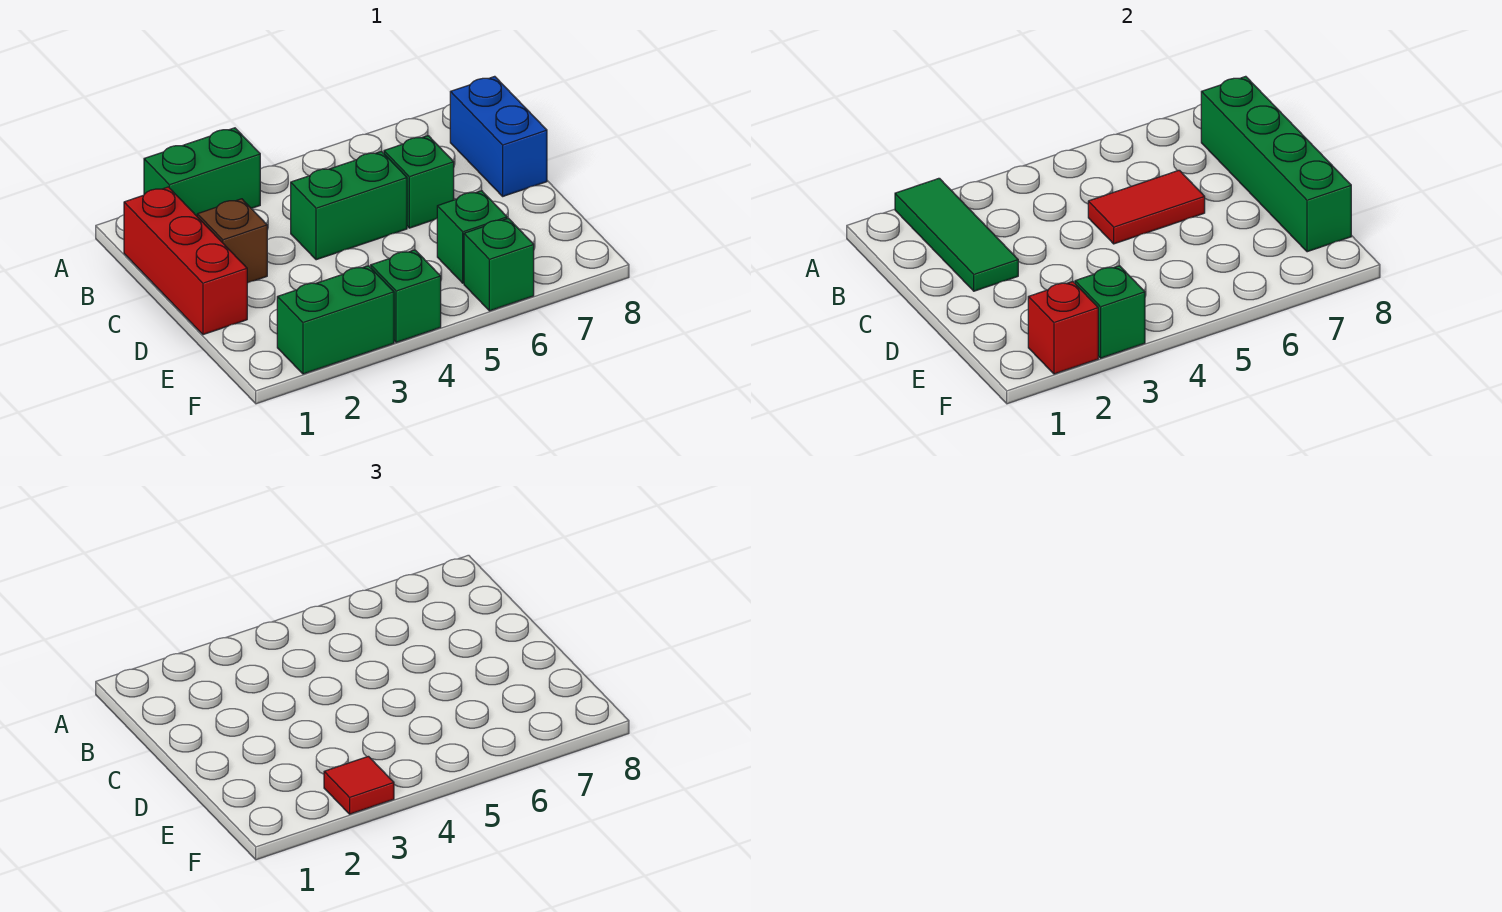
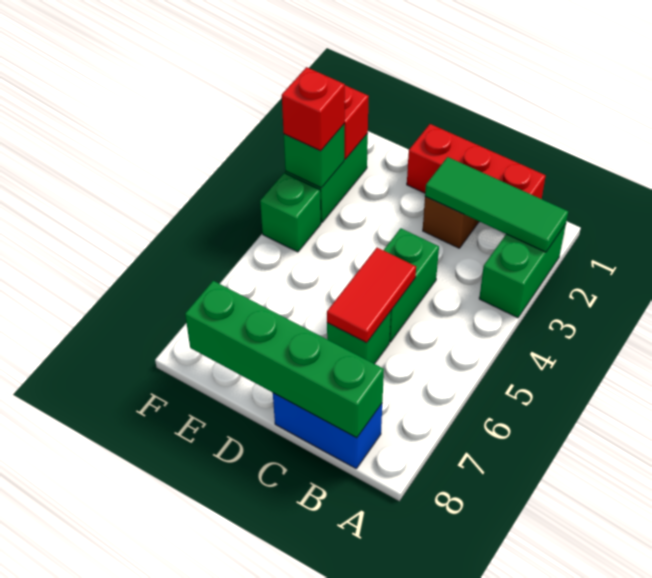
green 1x1 brick [437,191,507,283] -> none
red 1x1 tile [324,756,394,814] -> red 1x1 brick [282,67,345,151]
green 1x1 brick [464,218,534,311] -> none

